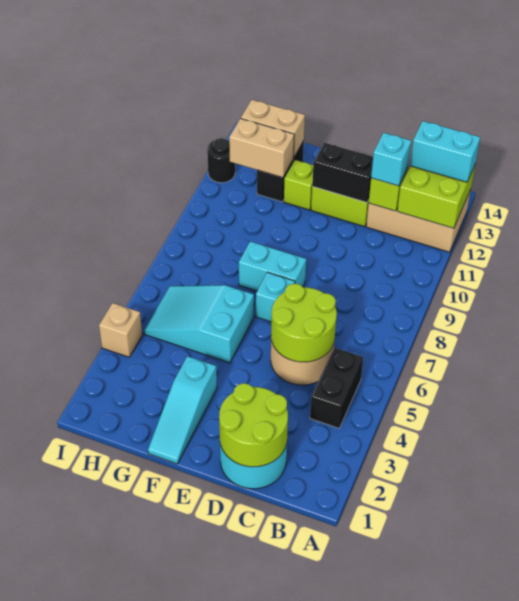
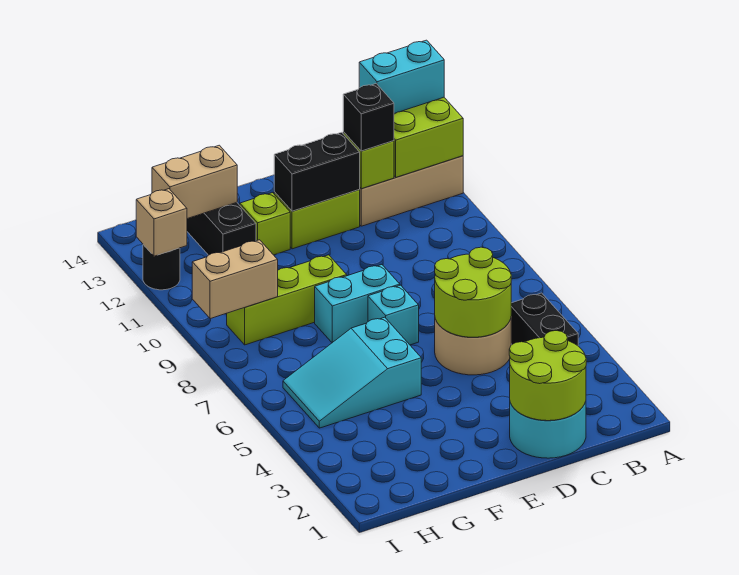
cyan 1x1 brick [371,133,411,186] -> black 1x1 brick [343,84,394,151]
cyan 1x3 slope [148,356,217,464] -> none
none -> lime 1x3 brick [227,255,347,345]
tan 1x2 brick [229,119,294,178] -> tan 1x2 brick moved to [192,240,278,319]
tan 1x1 brick [99,303,142,357] -> tan 1x1 brick moved to [136,189,187,256]

